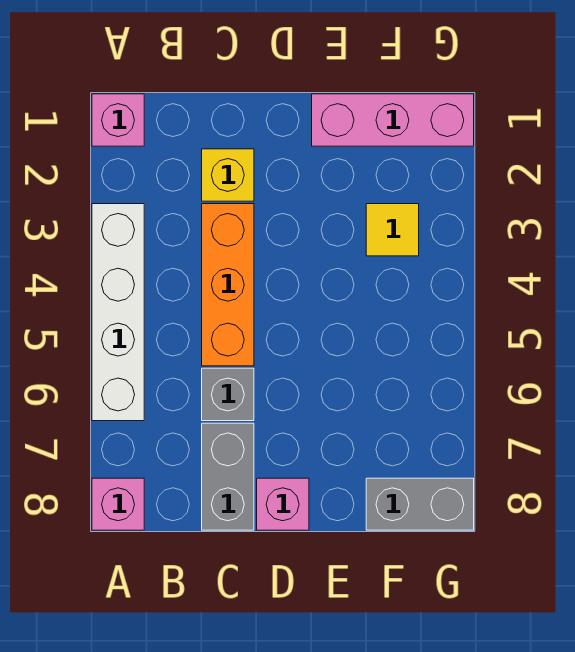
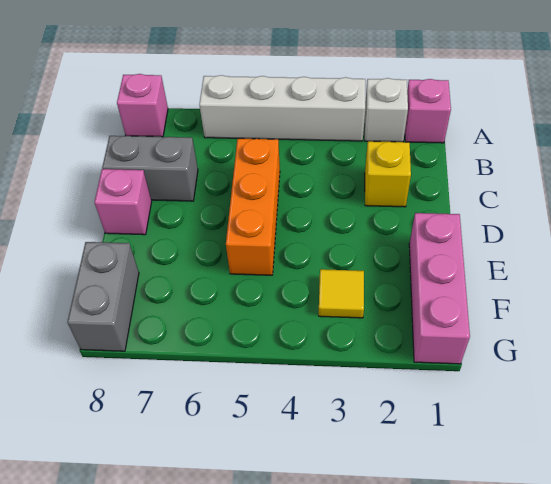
none -> white 1x1 brick [365,78,408,142]
orange 1x3 brick [202,204,254,366] -> orange 1x3 brick turned to [226,139,280,275]
grey 1x1 brick [202,368,254,421] -> none

